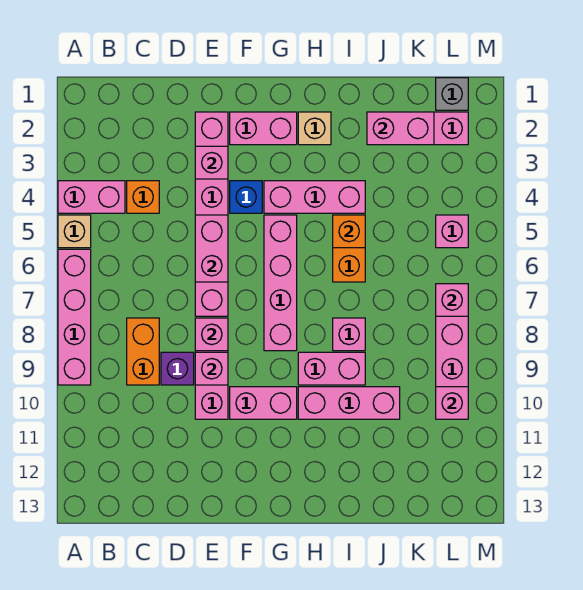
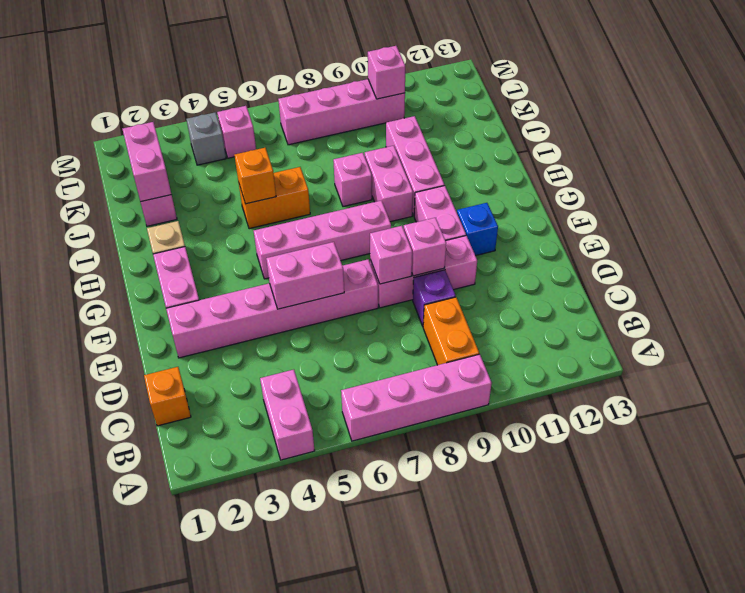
tan 1x1 brick [58,215,91,248] -> none
orange 1x1 brick [127,181,159,213] -> orange 1x1 brick moved to [144,367,191,426]
orange 1x2 brick [127,318,159,385] -> orange 1x2 brick turned to [423,297,479,365]
pink 1x1 brick [195,146,228,179] -> none
blue 1x1 brick [230,181,262,213] -> blue 1x1 brick moved to [457,203,498,256]
pink 1x3 brick [264,181,365,213] -> none
grey 1x1 brick [436,78,468,110] -> grey 1x1 brick moved to [186,112,226,165]
pink 1x1 brick [436,284,468,316] -> none

